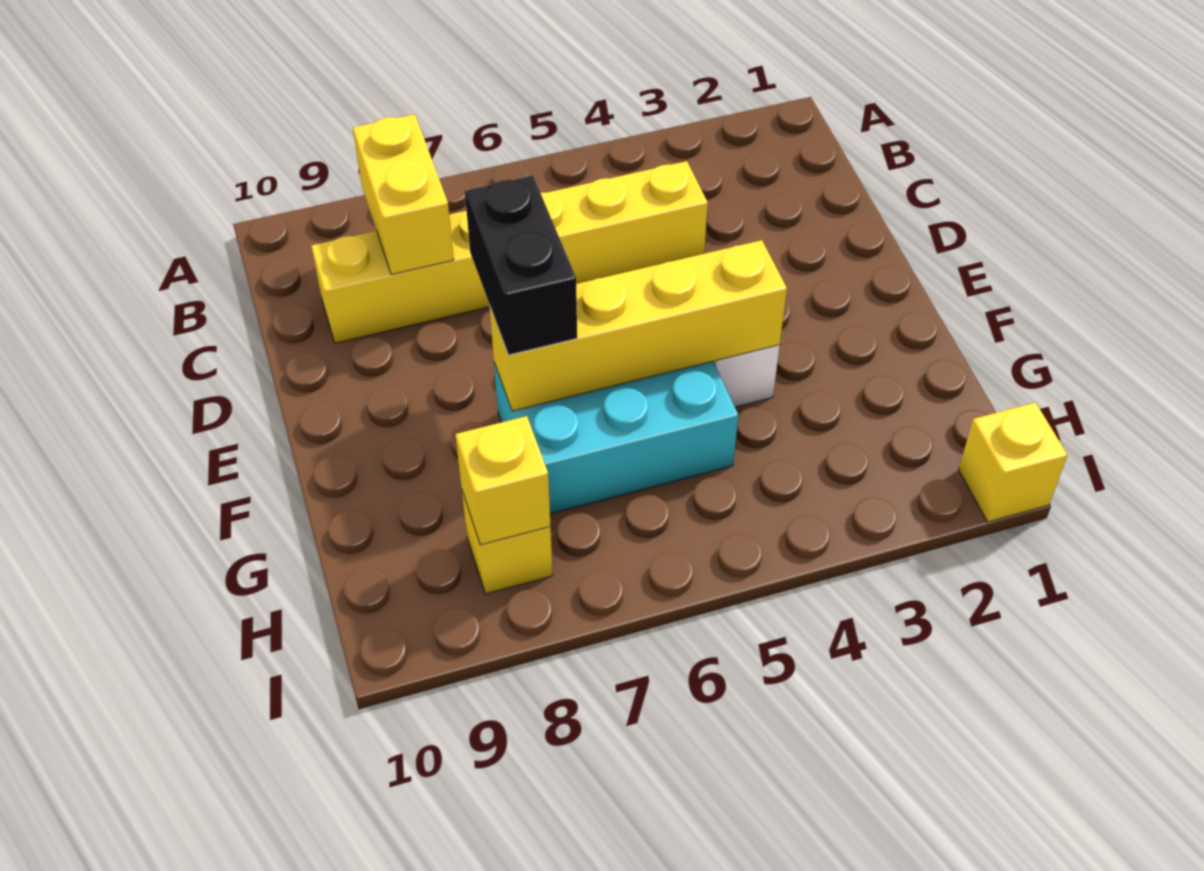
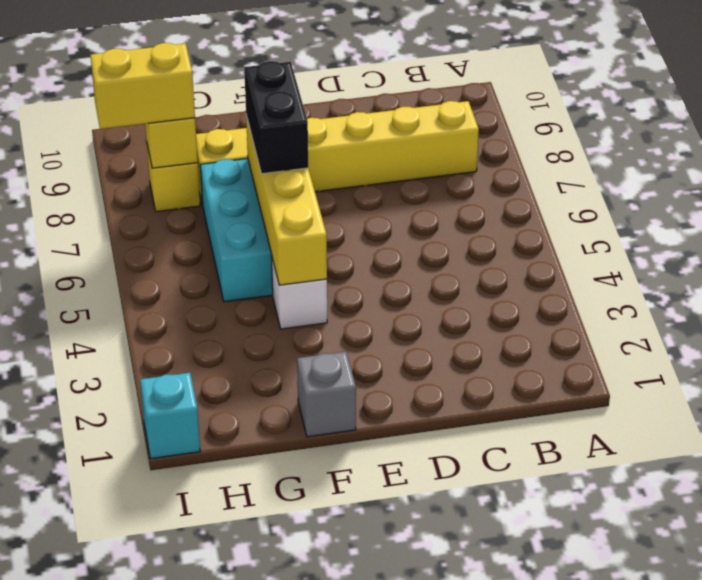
yellow 1x2 brick [353,114,454,275] -> yellow 1x2 brick moved to [90,43,195,129]
yellow 1x6 brick [311,161,708,343] -> yellow 1x6 brick turned to [196,101,479,205]
black 1x2 brick [465,176,577,355] -> black 1x2 brick turned to [244,61,308,174]
none -> grey 1x1 brick [297,352,356,437]
yellow 1x1 brick [959,403,1067,522] -> cyan 1x1 brick [140,373,200,459]

